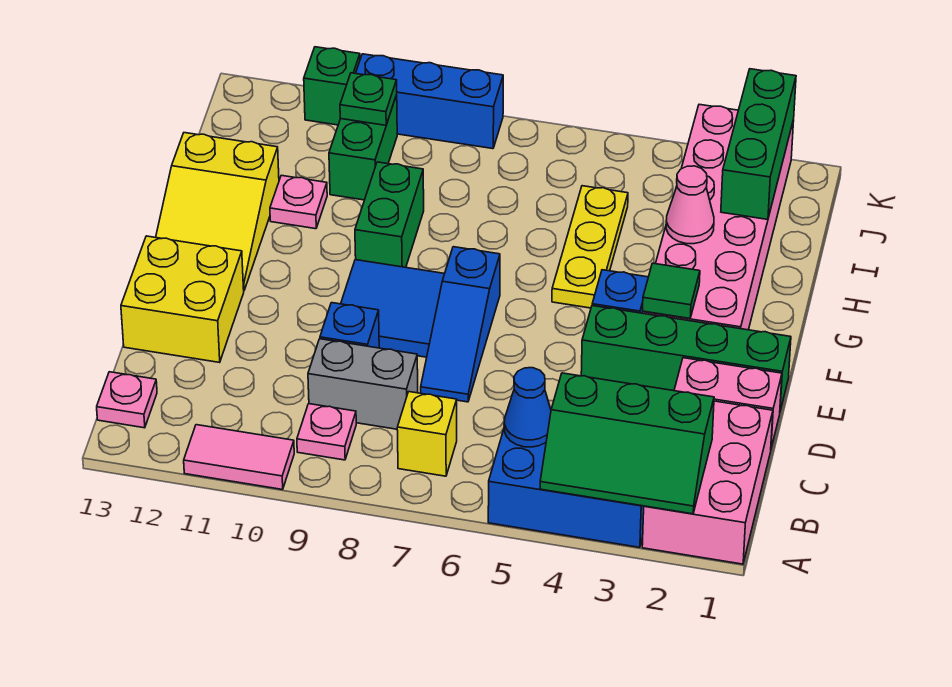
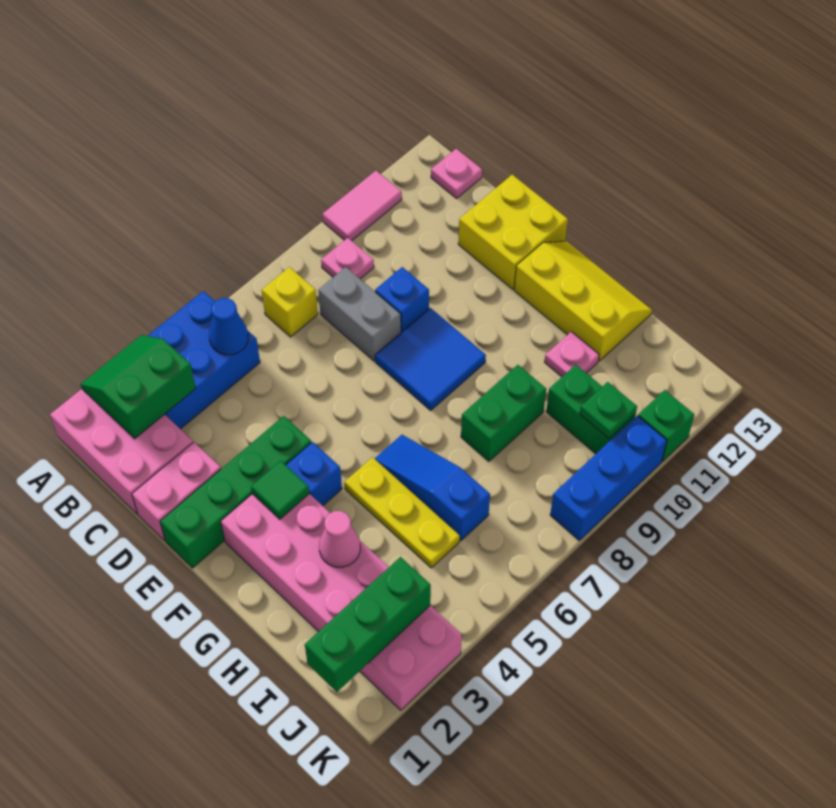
green 2x3 slope [540,373,714,514] -> green 2x2 slope [80,335,196,439]
grey 1x2 brick [308,339,418,429] -> grey 1x2 brick turned to [318,267,401,361]
blue 1x3 slope [421,247,500,402] -> blue 1x3 slope moved to [375,435,490,541]
yellow 2x3 slope [156,133,279,290] -> yellow 2x3 slope turned to [514,241,652,361]
green 1x2 brick [355,162,424,267] -> green 1x2 brick turned to [461,365,546,461]
green 1x3 brick [721,69,796,220] -> green 1x3 brick turned to [305,557,431,692]

